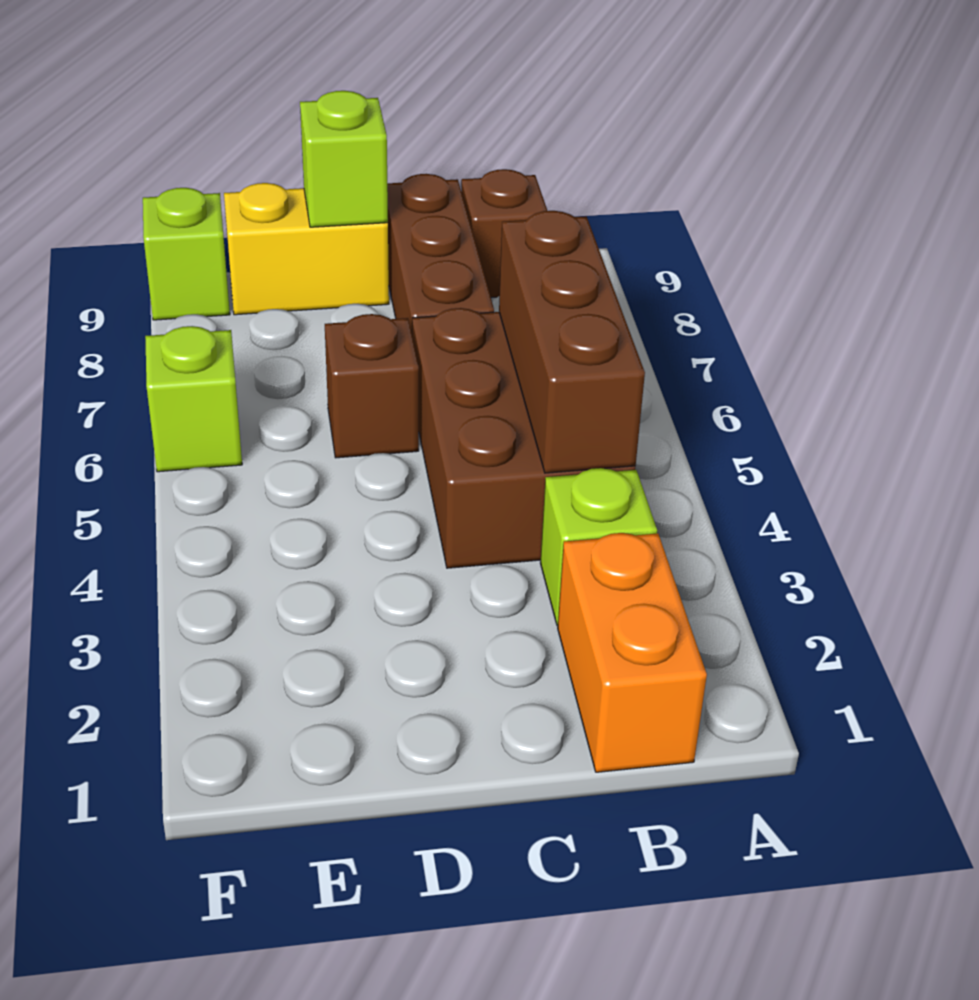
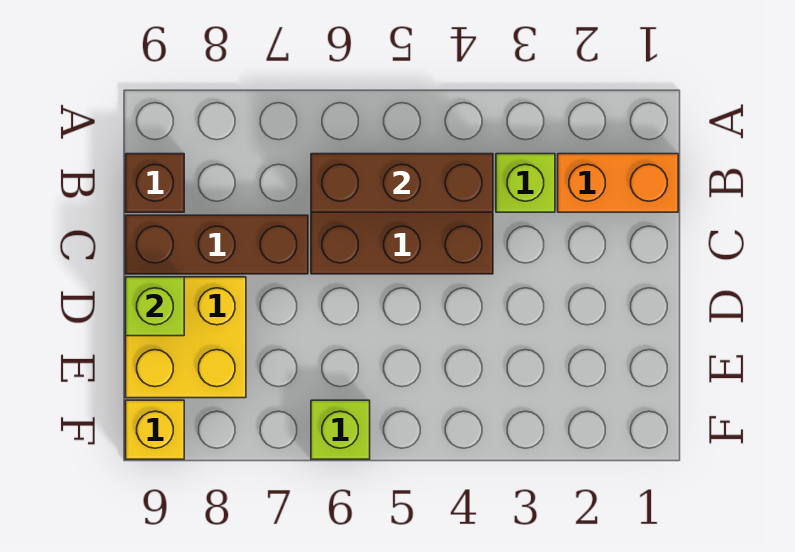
brown 1x1 brick [325,314,419,458] -> none
yellow 1x2 brick [224,183,389,315] -> yellow 2x2 brick [126,277,246,398]
lime 1x1 brick [143,188,230,320] -> yellow 1x1 brick [126,400,184,459]

